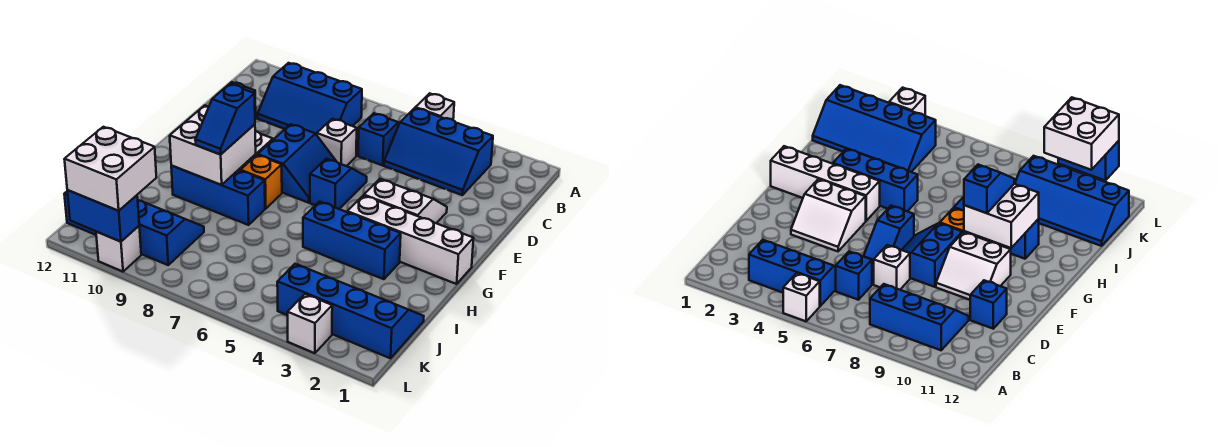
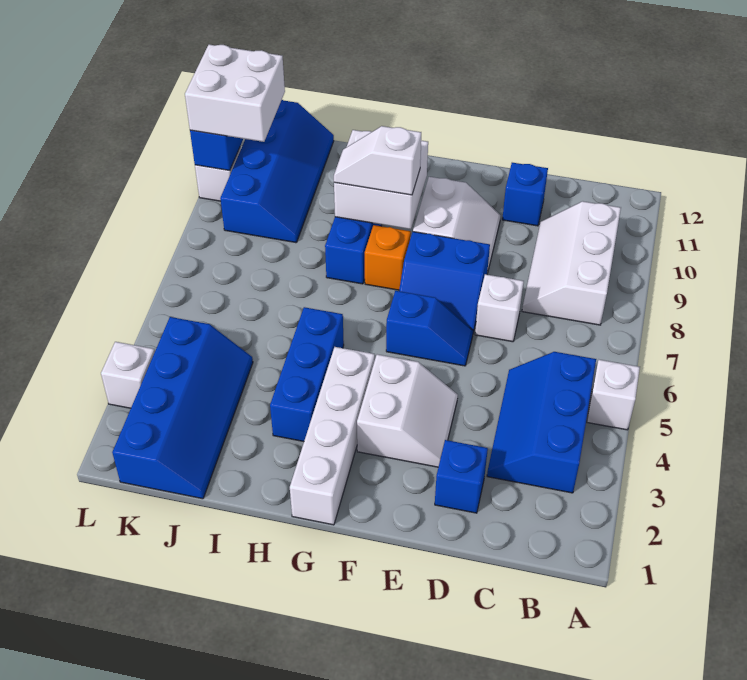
blue 2x3 slope [258,63,362,135] -> white 2x3 slope [522,201,621,325]
blue 1x1 brick [358,113,398,165] -> blue 1x1 brick moved to [435,440,488,513]
blue 1x2 slope [195,84,255,155] -> white 1x2 slope [334,126,421,195]

